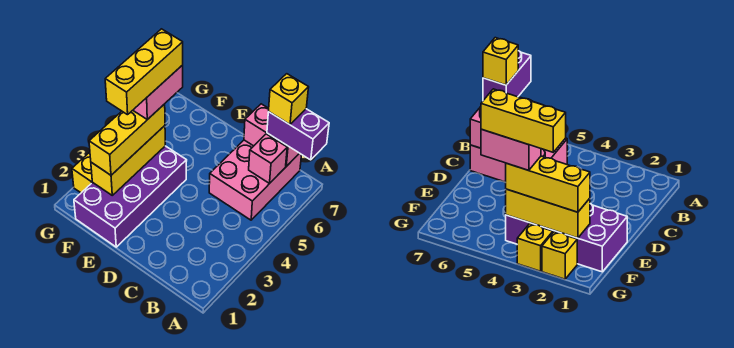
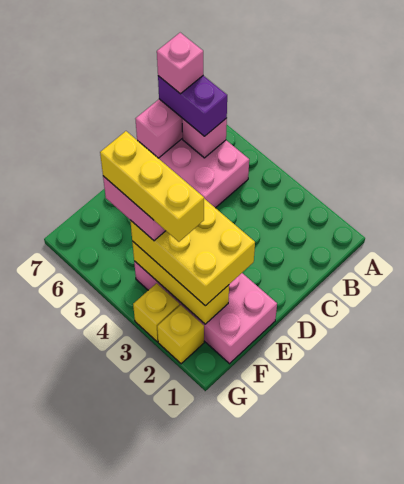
purple 1x2 brick [267,109,329,160] -> purple 1x2 brick turned to [158,76,227,136]
yellow 1x1 brick [269,74,309,125] -> pink 1x1 brick [157,33,203,94]
purple 2x4 brick [74,146,187,247] -> pink 2x4 brick [134,261,277,364]
yellow 1x3 brick [89,104,165,175] -> yellow 2x3 brick [130,199,255,306]

